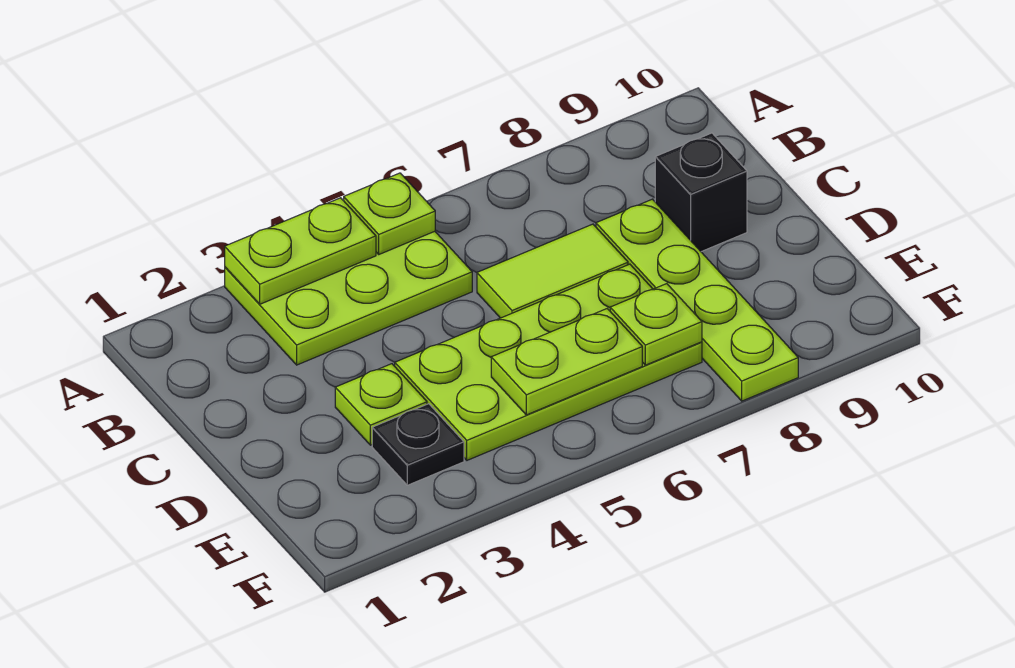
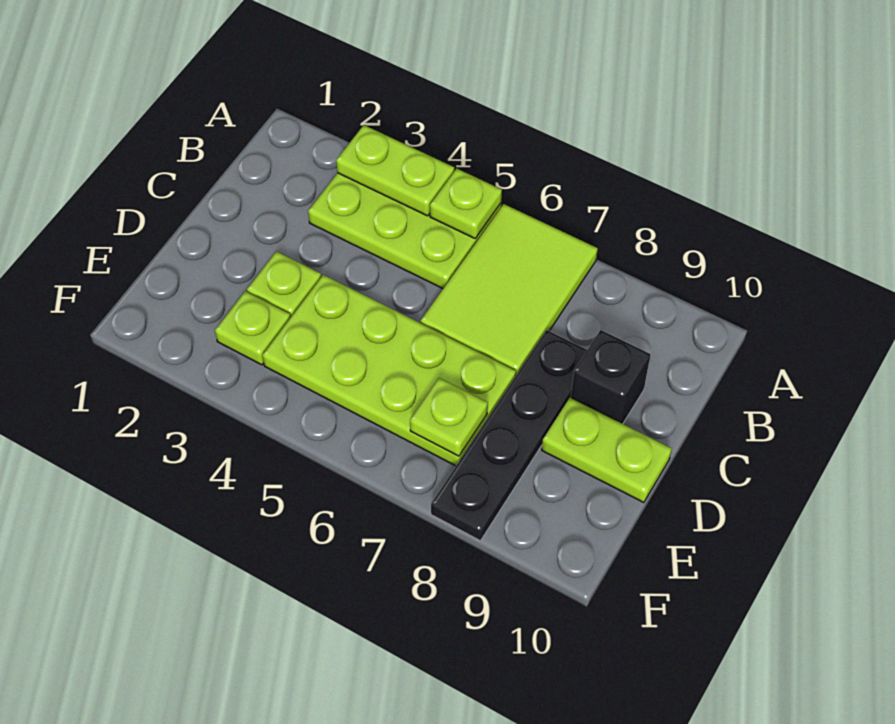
lime 1x2 tile [477,224,628,318] -> lime 2x3 tile [421,204,598,375]
lime 1x4 plate [596,199,798,401] -> black 1x4 plate [431,330,587,541]
black 1x1 plate [372,404,464,485] -> lime 1x1 plate [215,291,291,365]
lime 1x2 plate [491,309,642,415] -> lime 1x2 plate moved to [542,398,672,503]

